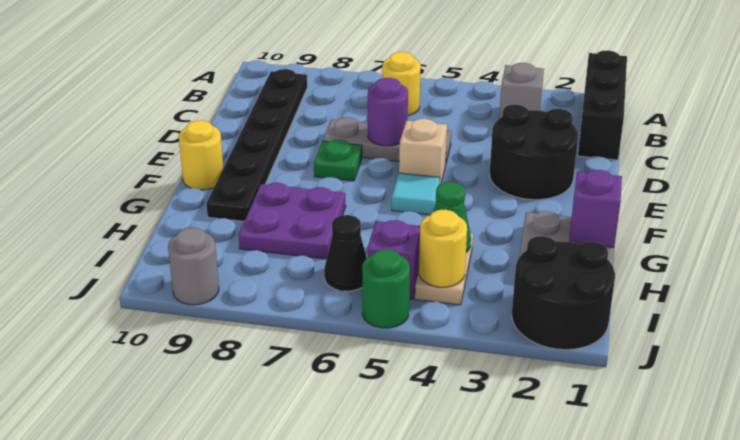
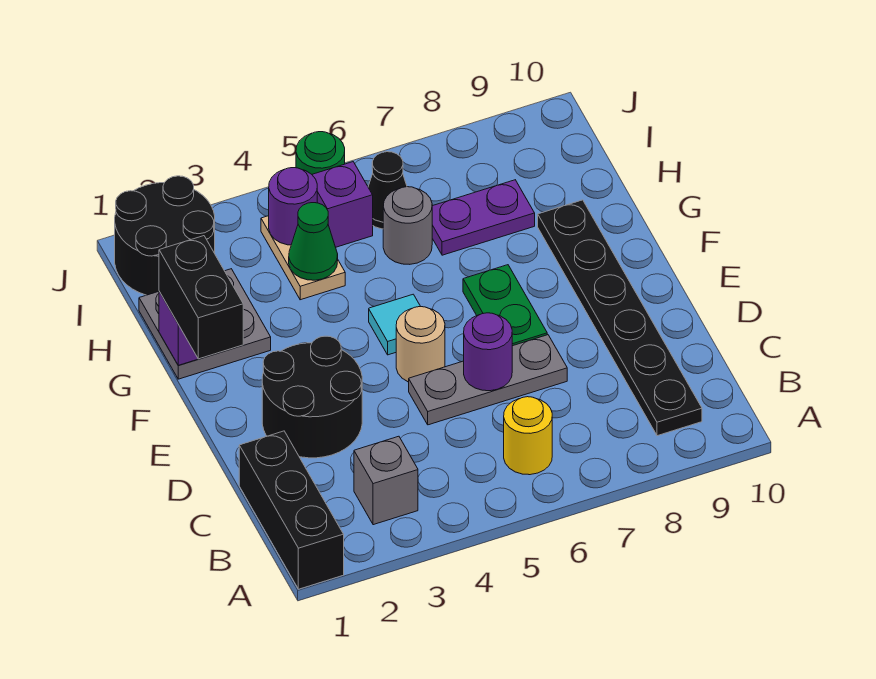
tan 1x1 brick [399,119,447,184] -> tan 1x1 round brick [396,307,445,382]
green 1x1 plate [314,140,362,181] -> green 1x2 plate [463,265,547,346]
none -> black 1x2 brick [159,236,243,359]
yellow 1x1 round brick [179,120,223,190] -> none
purple 2x2 plate [238,183,346,259] -> purple 1x2 plate [432,180,535,255]
yellow 1x1 round brick [419,210,467,287] -> purple 1x1 round brick [269,168,317,245]
grey 1x1 round brick [168,228,219,305] -> grey 1x1 round brick moved to [383,187,432,264]

